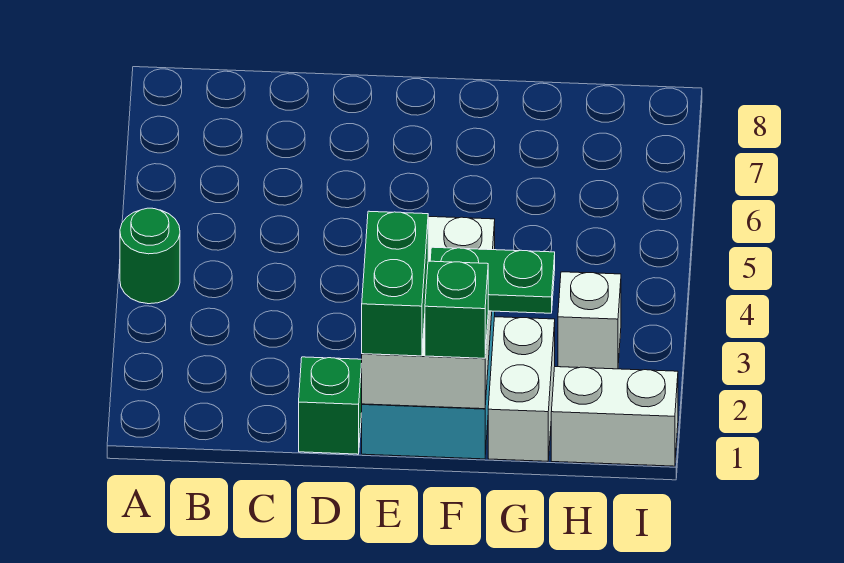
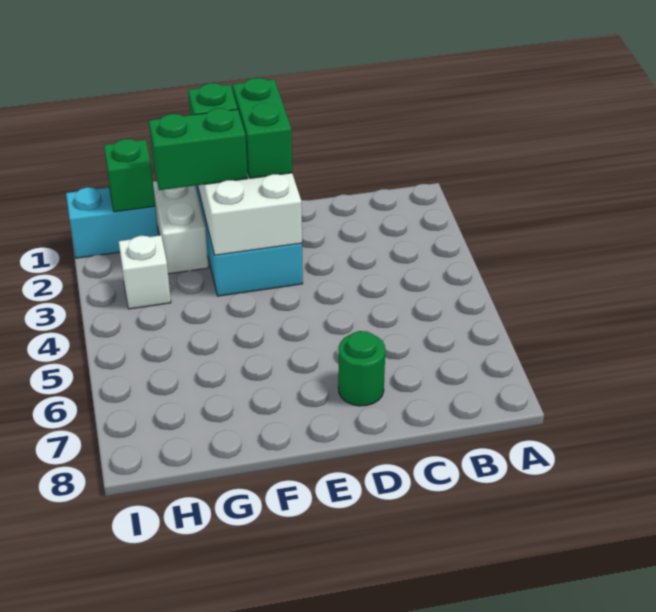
green 1x1 round brick [120,208,180,304] -> green 1x1 round brick moved to [338,331,385,406]
green 1x1 brick [299,357,362,454] -> green 1x1 brick moved to [104,139,155,212]
green 1x2 plate [430,247,555,313] -> green 1x2 brick [149,108,247,190]
white 1x2 brick [551,367,678,466] -> cyan 1x2 brick [66,187,159,258]

